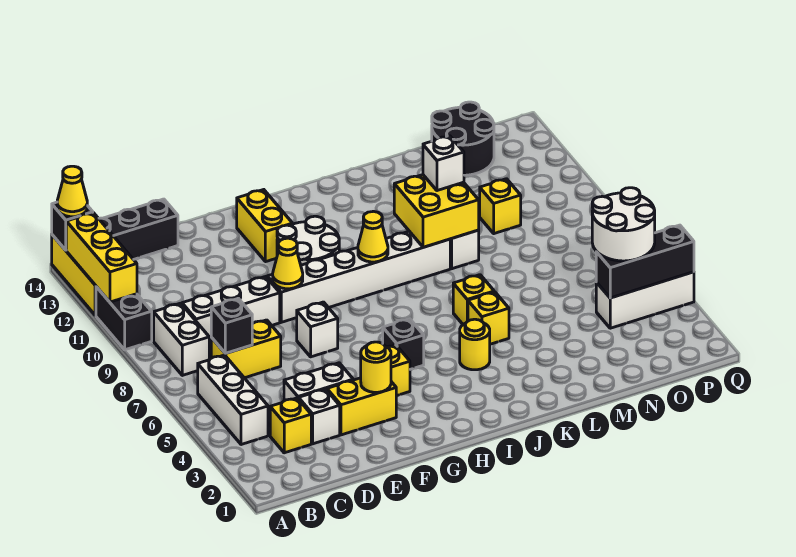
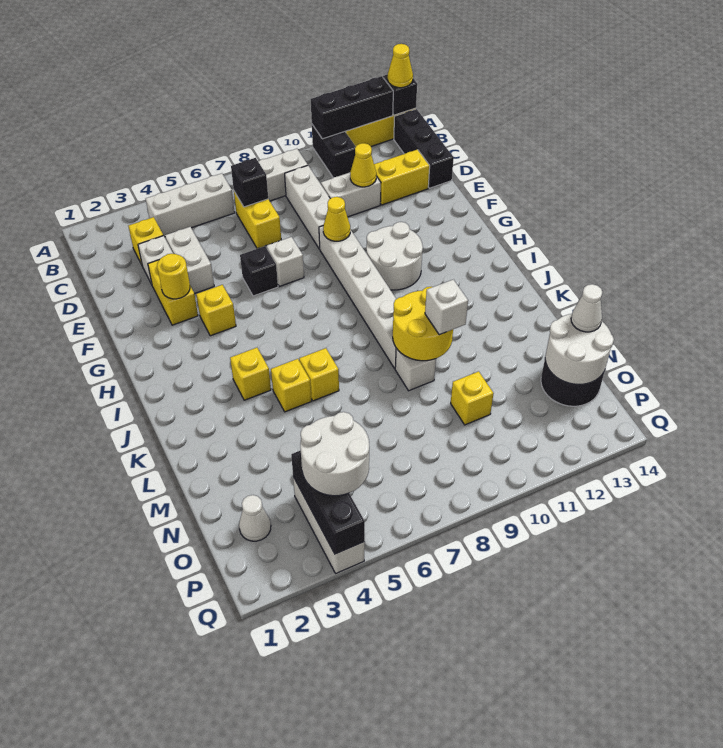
black 1x2 brick [96,287,152,350] -> black 1x2 brick turned to [312,125,356,178]
yellow 1x3 brick [66,213,137,302] -> black 1x3 brick [311,76,393,139]
none -> white 1x2 brick [321,173,381,217]
yellow 1x2 brick [237,190,293,262] -> yellow 1x2 brick moved to [374,150,430,205]
black 1x1 brick [383,319,424,369] -> black 1x1 brick moved to [240,246,278,296]
yellow 1x1 cone [358,211,388,262] -> yellow 1x1 cone moved to [350,143,376,187]
yellow 1x1 round brick [460,319,490,370] -> yellow 1x1 brick [230,348,271,400]
yellow 2x2 brick [394,175,479,247] -> yellow 2x2 round brick [393,287,453,361]
none -> white 2x2 round brick [545,314,614,384]
none -> white 1x1 cone [571,284,602,332]
none -> white 1x1 cone [239,495,271,541]

